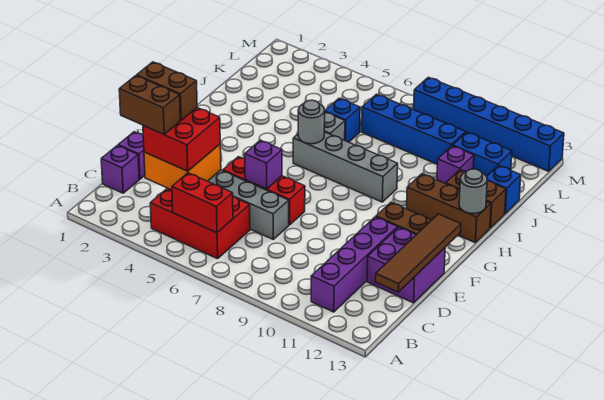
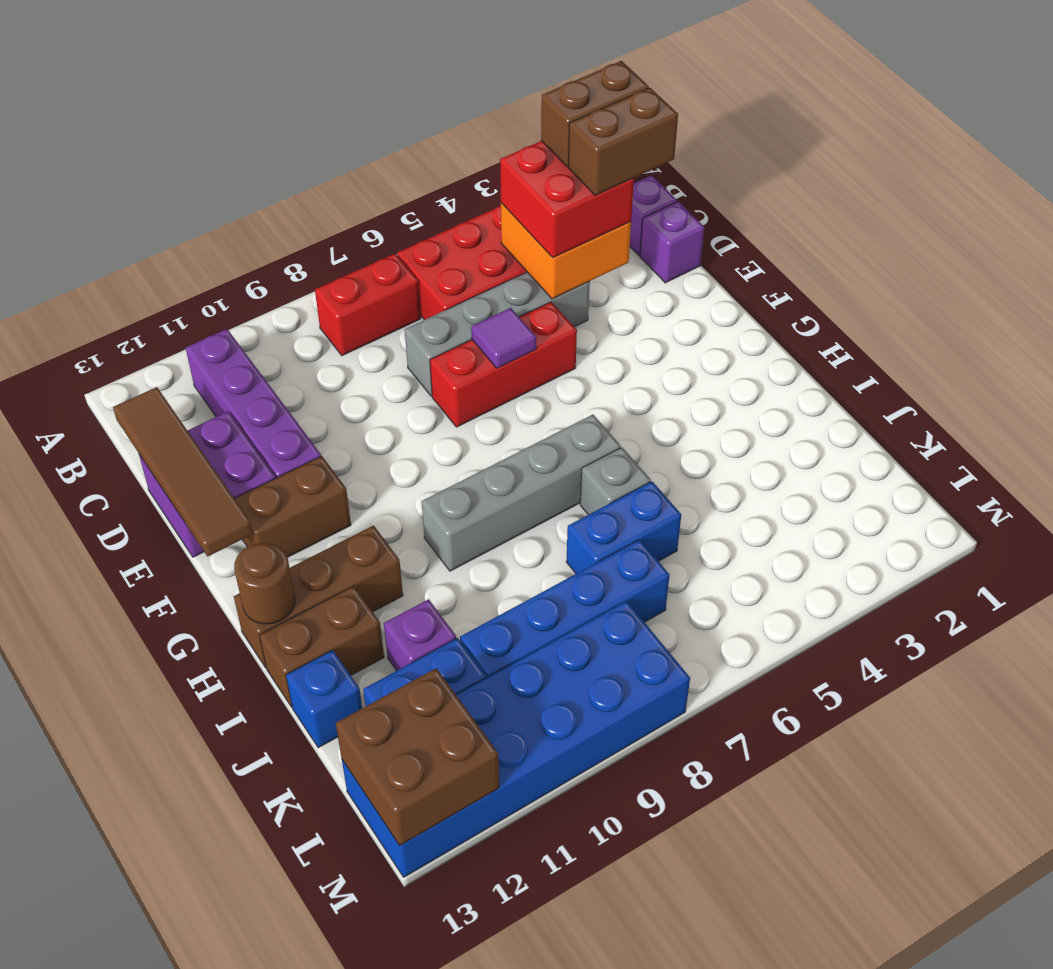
red 1x2 brick [172,173,233,233] -> red 1x2 brick moved to [315,254,421,356]
purple 1x1 brick [245,140,282,189] -> purple 1x1 tile [471,308,536,368]
grey 1x1 round brick [298,100,325,144] -> none
grey 1x1 round brick [459,169,487,214] -> brown 1x1 round brick [234,543,295,624]
blue 1x1 brick [325,98,360,142] -> blue 1x2 brick [566,481,681,574]
none -> brown 2x2 brick [336,668,499,845]
blue 1x6 brick [414,77,564,171] -> blue 2x6 brick [342,601,690,877]

